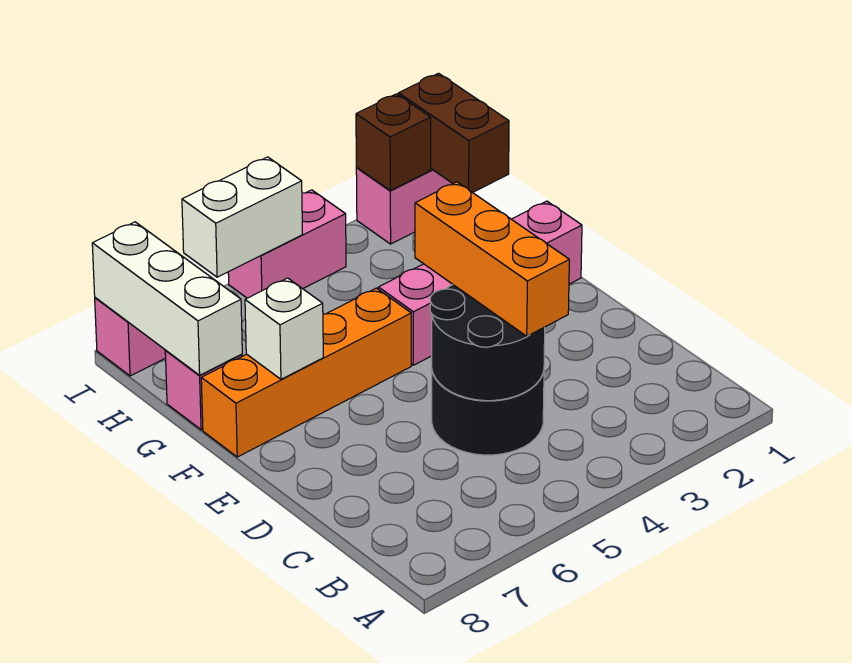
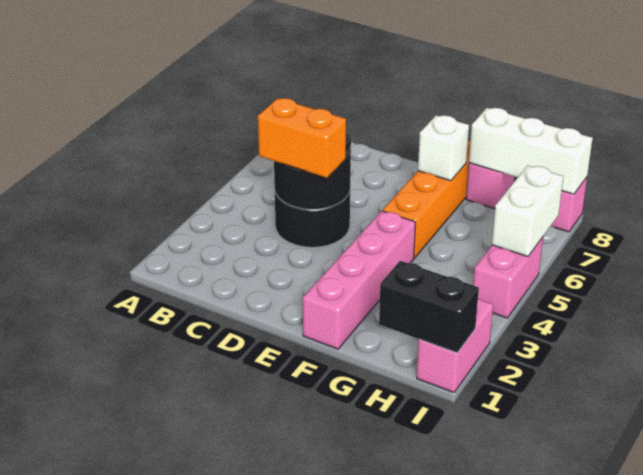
orange 1x3 brick [415,182,569,336] -> orange 1x2 brick [258,98,346,178]
brown 1x2 brick [398,73,509,193] -> black 1x2 brick [379,261,479,353]
brown 1x1 brick [356,94,431,191] -> none

